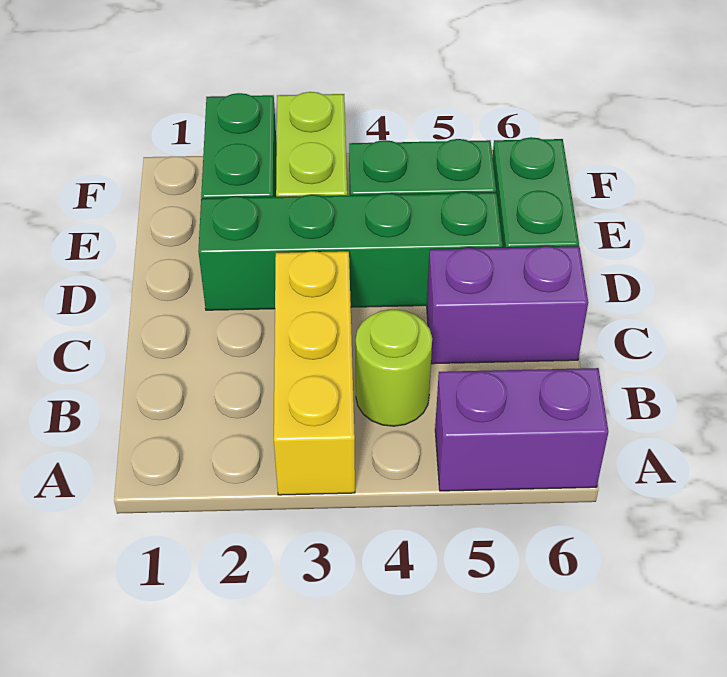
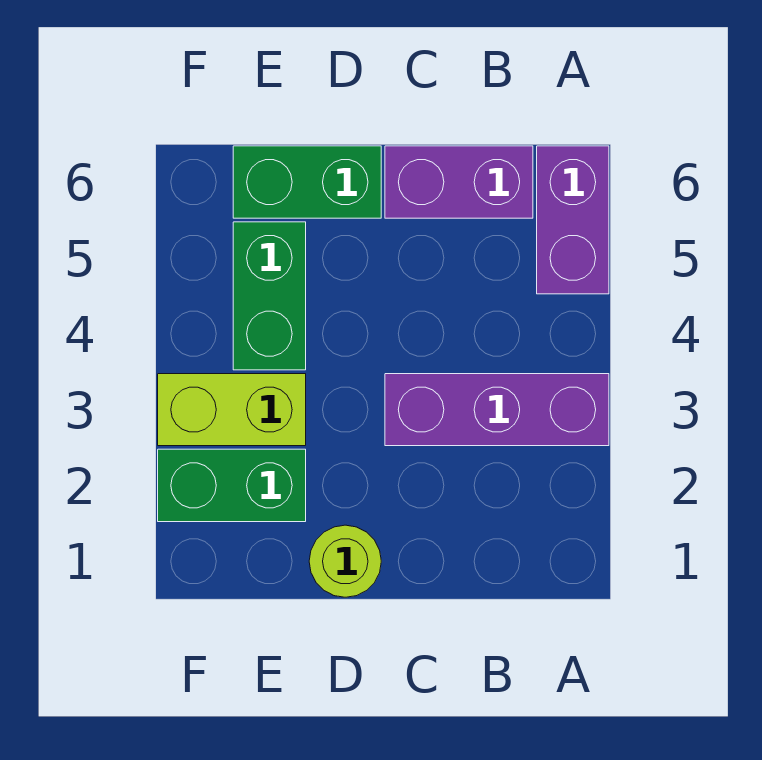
yellow 1x3 brick [274,251,355,495] -> purple 1x3 brick [385,374,609,446]
lime 1x1 round brick [356,310,432,426] -> lime 1x1 round brick moved to [309,525,381,597]
purple 1x2 brick [427,246,588,364] -> purple 1x2 brick turned to [385,146,533,218]
green 1x4 brick [198,192,502,310] -> none

